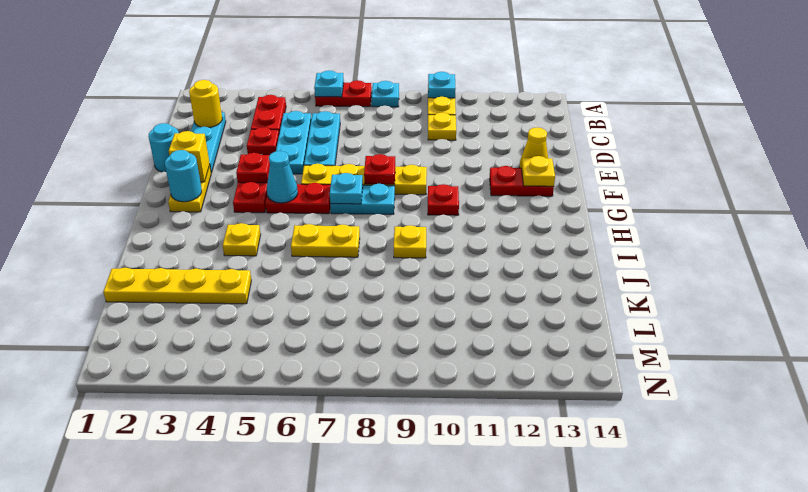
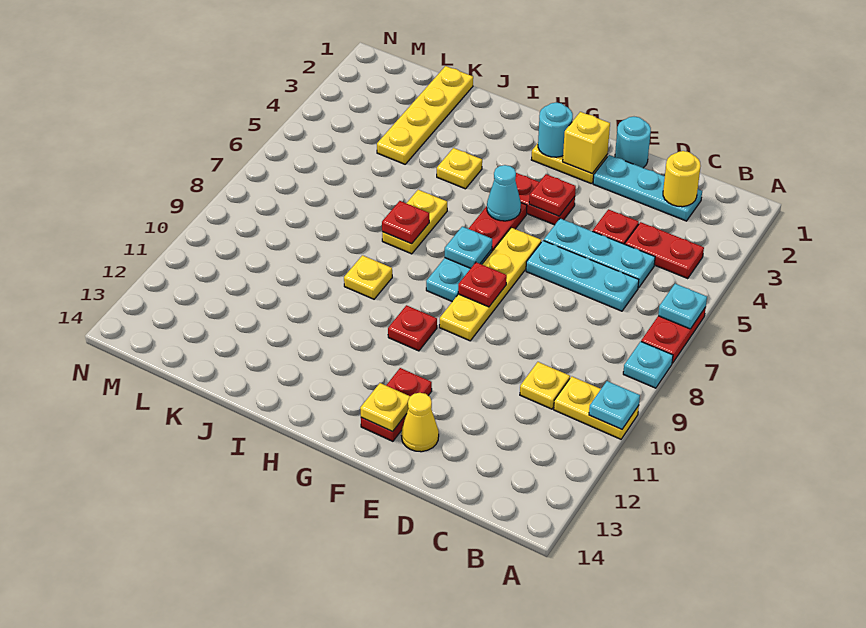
none -> red 1x1 plate [382,201,429,244]

